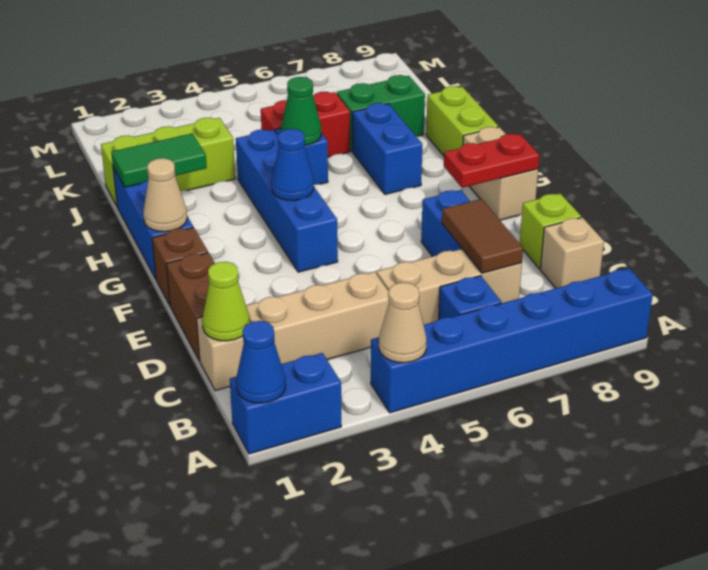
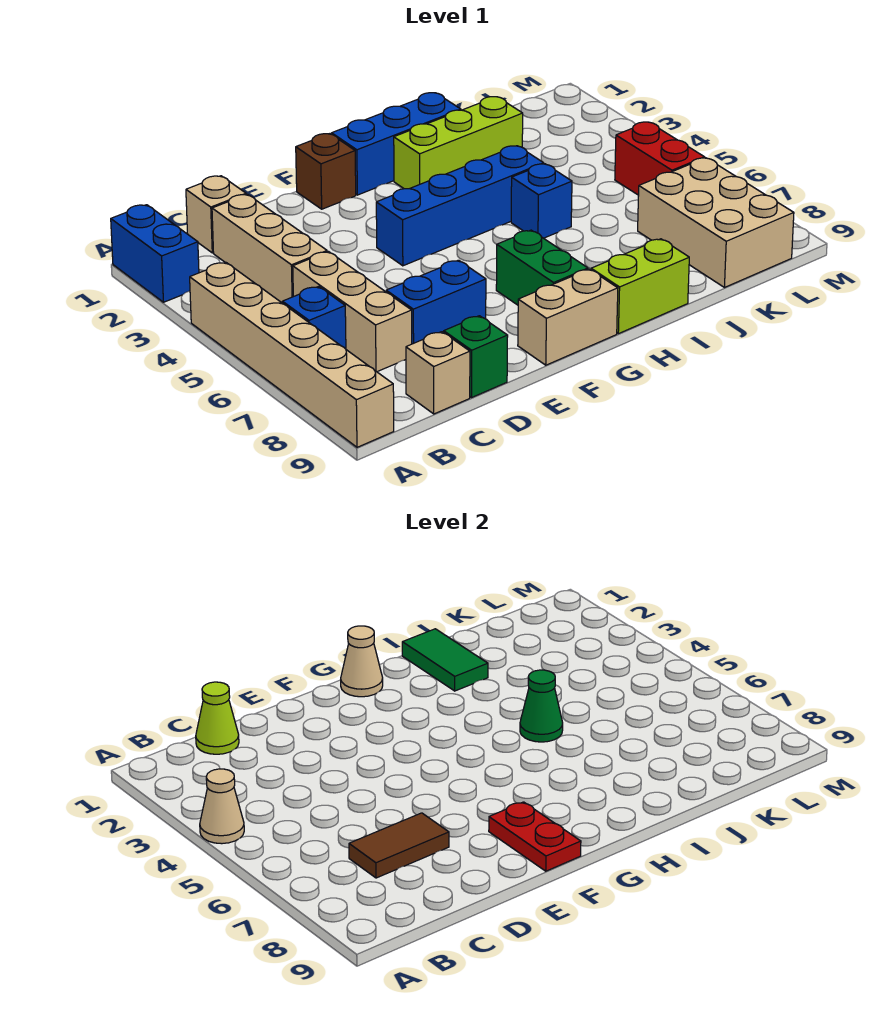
blue 1x1 cone [236,321,286,403] -> none
blue 1x6 brick [371,268,653,413] -> tan 1x6 brick [190,262,394,447]
brown 1x2 brick [166,253,215,361] -> none
lime 1x1 brick [520,194,581,269] -> green 1x1 brick [444,316,508,397]
blue 1x1 cone [271,129,314,201] -> none
blue 1x2 brick [353,103,422,194] -> none
lime 1x3 brick [101,118,235,206] -> lime 1x3 brick turned to [394,97,523,189]
red 1x2 brick [261,92,350,157] -> red 1x2 brick moved to [615,122,705,195]
green 1x2 brick [337,75,425,152] -> green 1x2 brick moved to [496,230,588,305]
none -> tan 2x3 brick [638,158,794,288]

